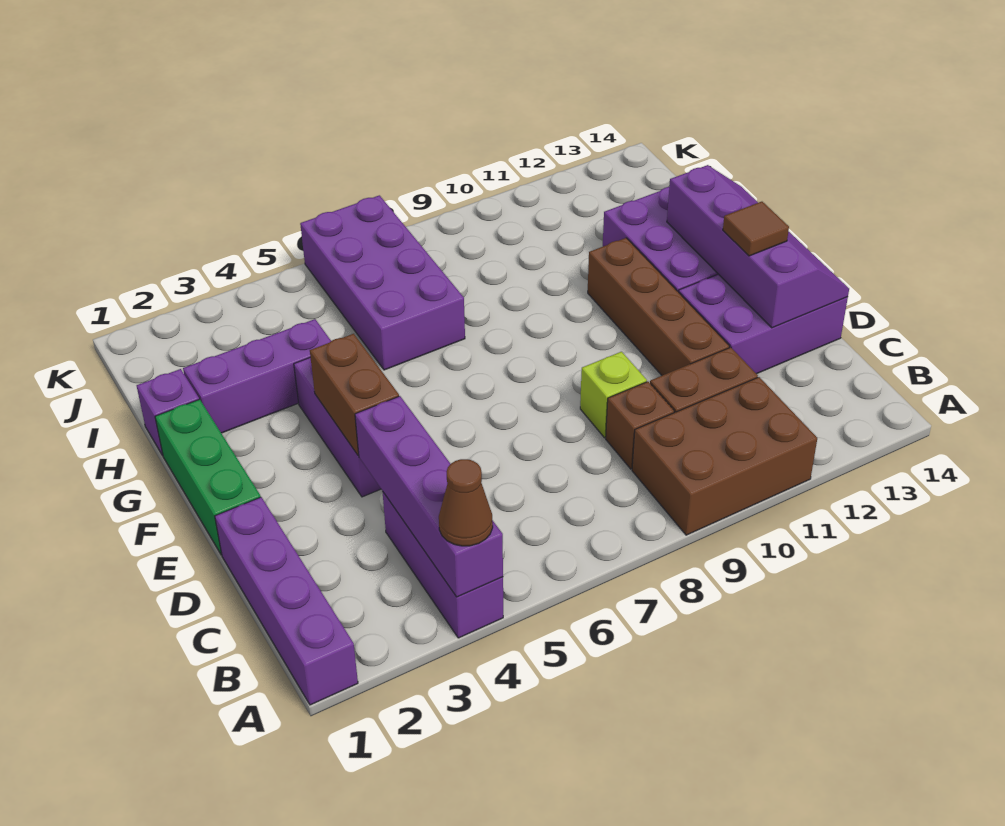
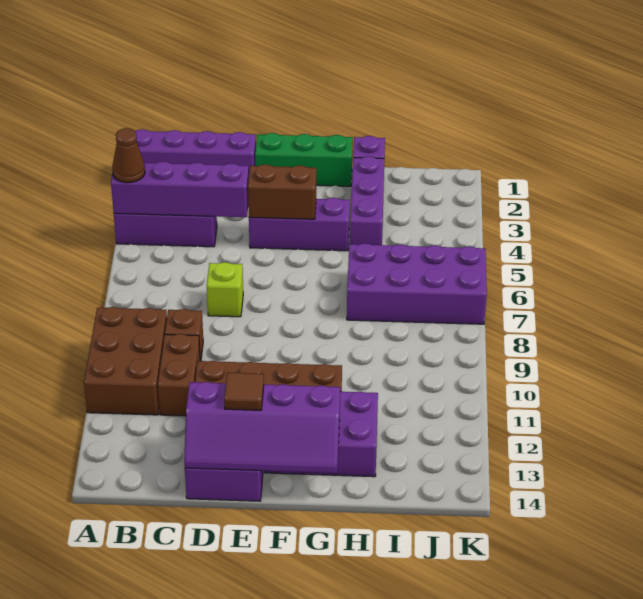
lime 1x1 brick [580,352,647,438] -> lime 1x1 brick moved to [207,262,243,317]

